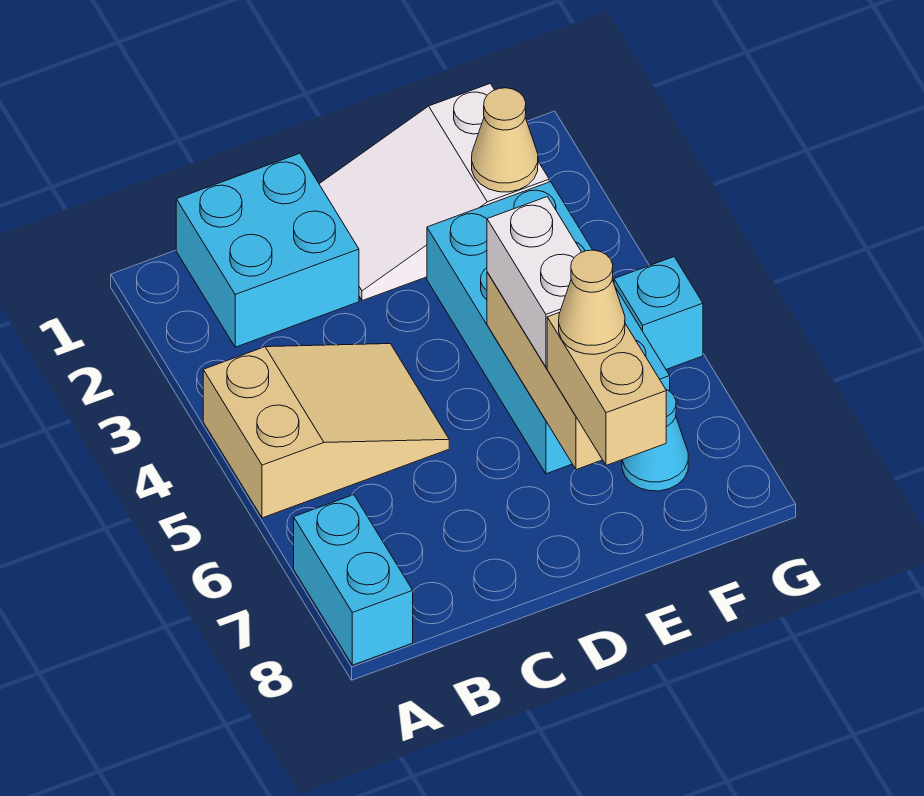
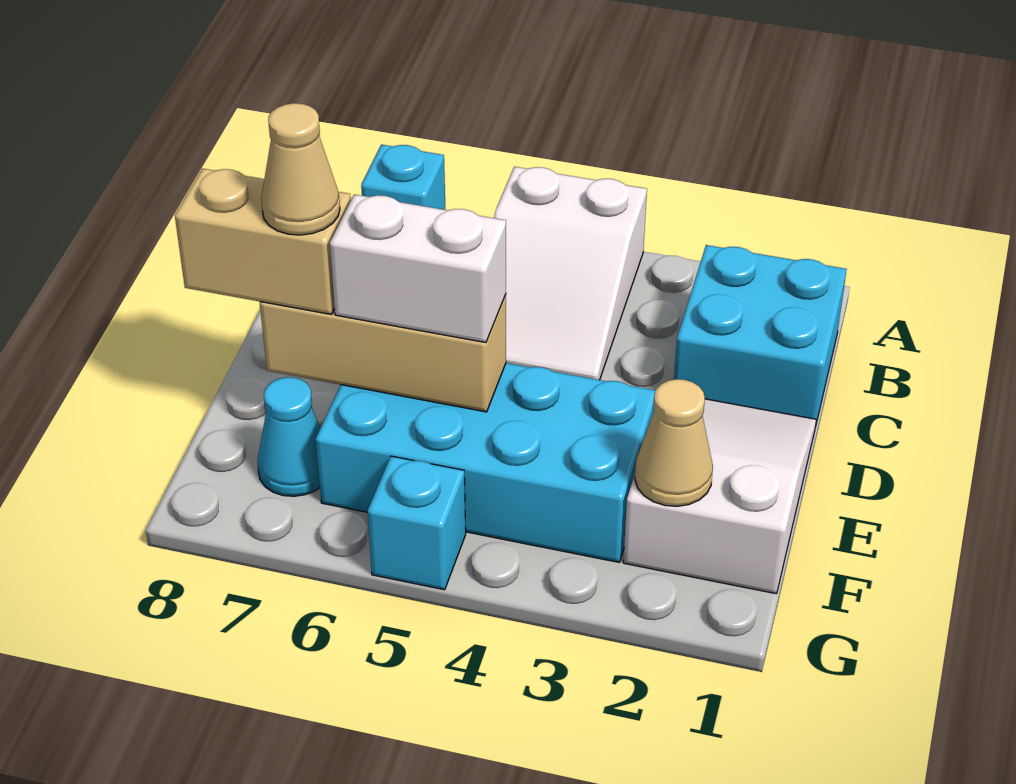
tan 2x3 slope [203,344,449,518] -> white 2x3 slope [494,167,647,380]
cyan 1x2 brick [294,495,413,665] -> cyan 1x1 brick [361,145,445,210]

